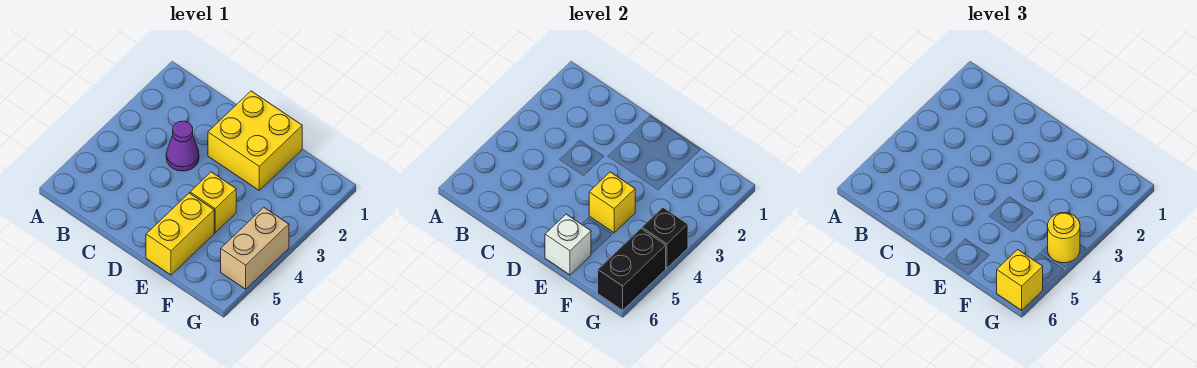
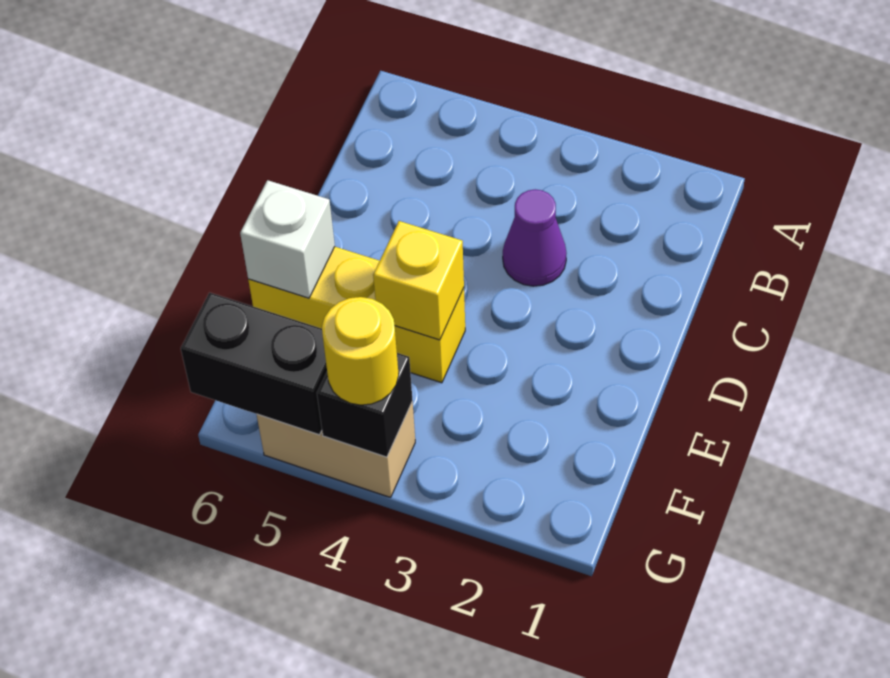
yellow 2x2 brick [208,91,302,190] -> none
yellow 1x1 brick [997,250,1043,310] -> none

